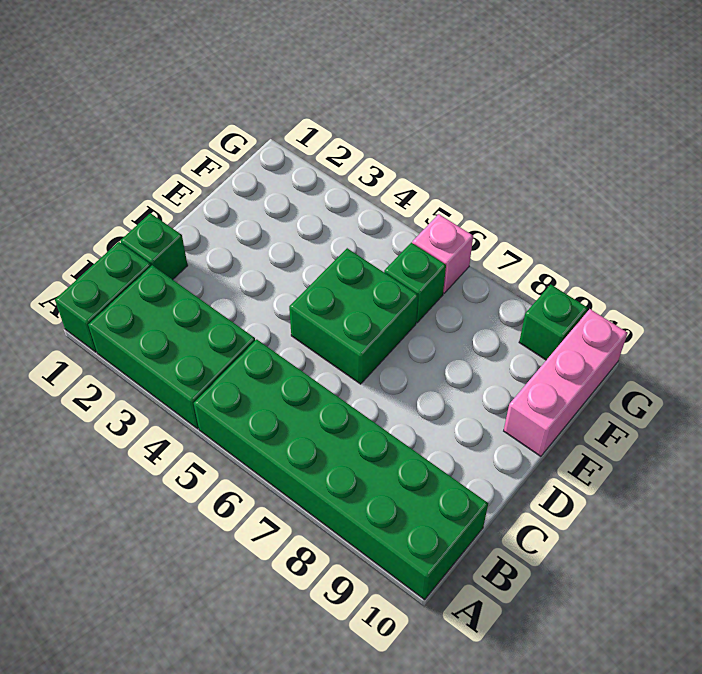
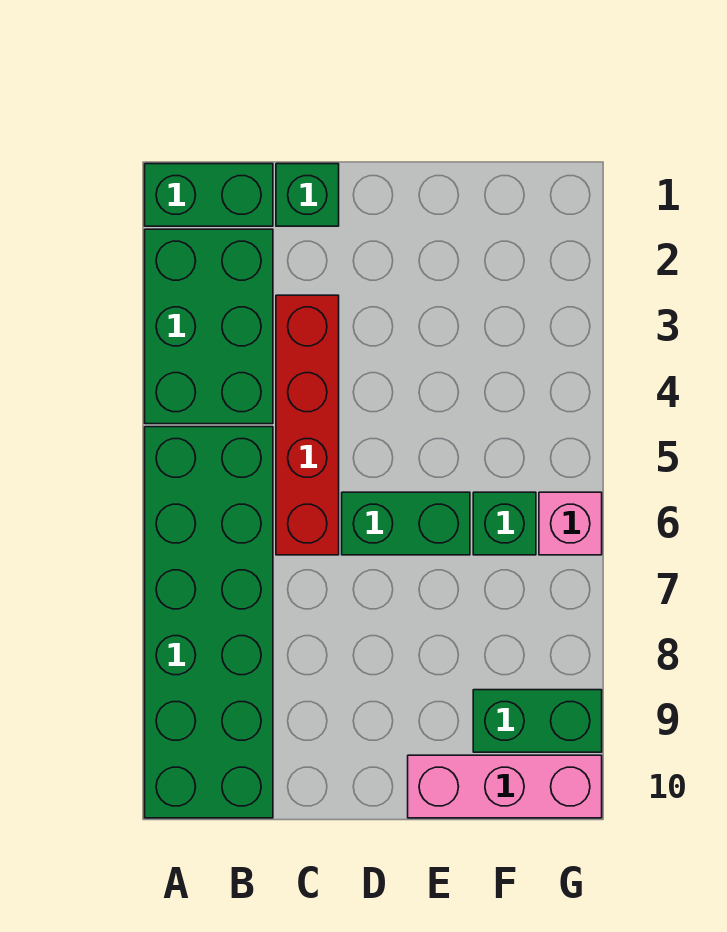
none -> red 1x4 brick [276,295,339,555]
green 2x2 brick [289,248,418,384] -> green 1x2 brick [342,492,470,555]
green 1x1 brick [519,284,588,360] -> green 1x2 brick [473,690,602,752]

